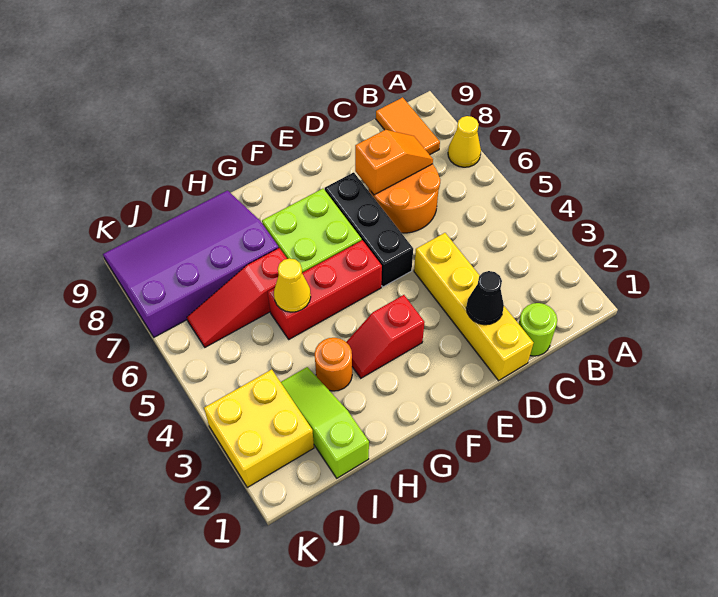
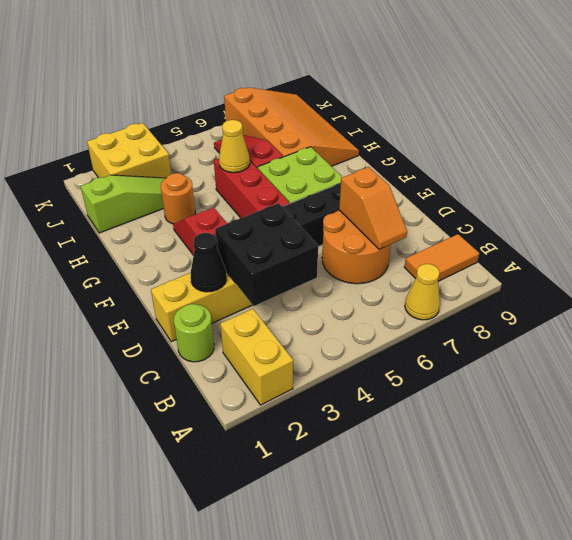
none -> yellow 1x2 brick [220,309,293,405]
none -> black 2x2 brick [215,203,318,306]
purple 3x4 slope [103,191,279,337] -> orange 3x4 slope [224,87,359,166]

